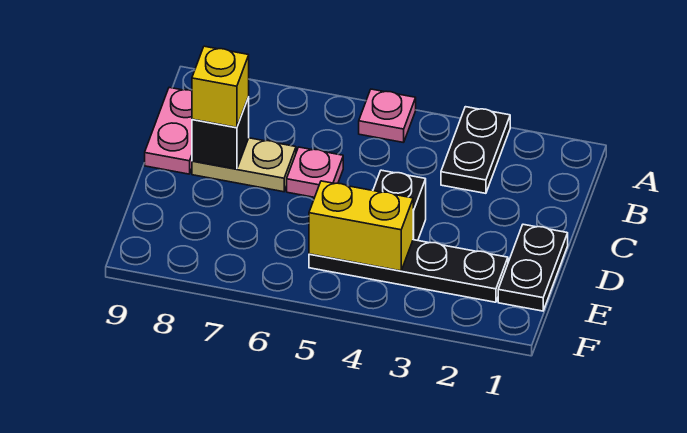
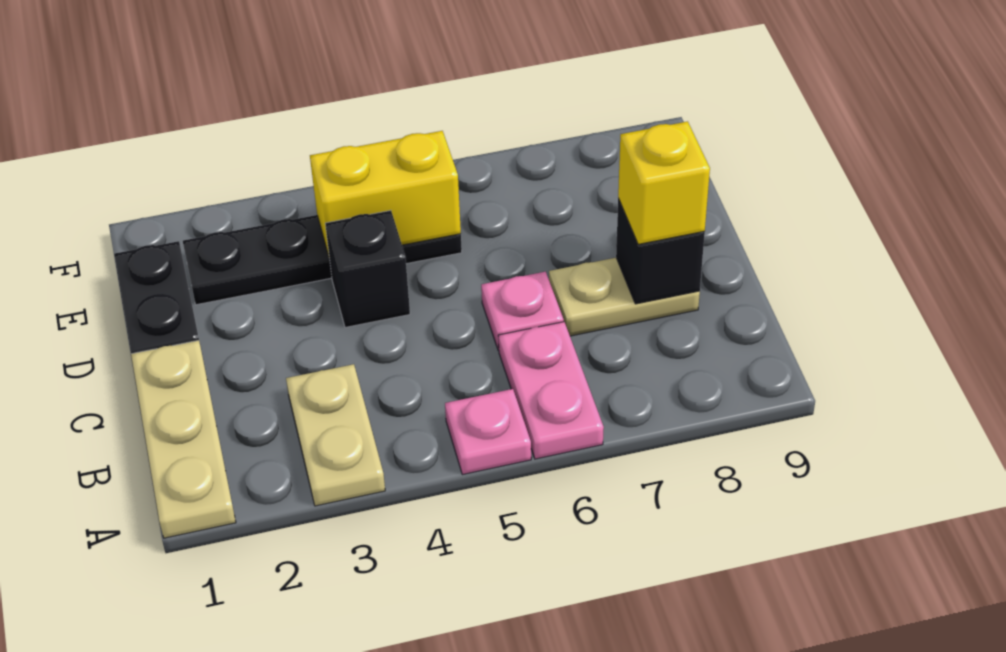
none -> tan 1x3 plate [131,340,236,538]
black 1x2 plate [441,107,510,193] -> tan 1x2 plate [286,364,385,506]
pink 1x2 plate [145,87,192,174] -> pink 1x2 plate moved to [498,322,604,459]

